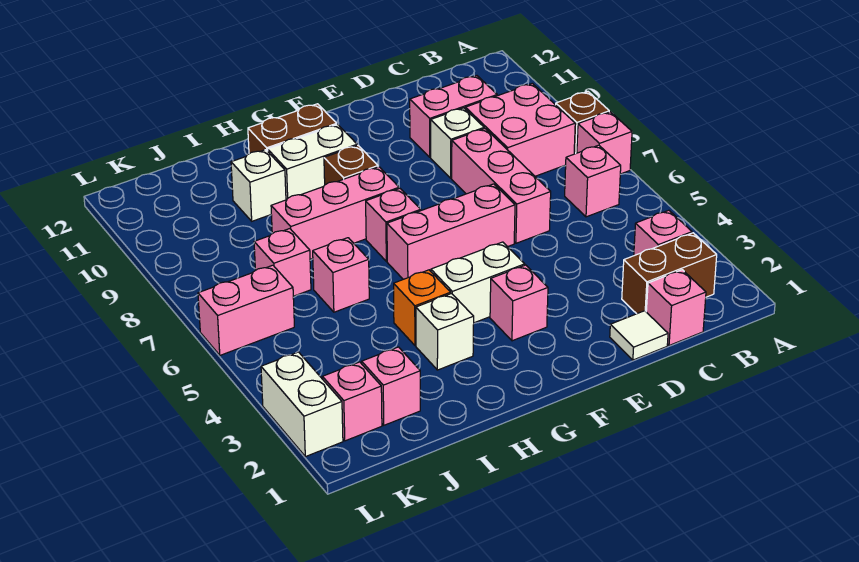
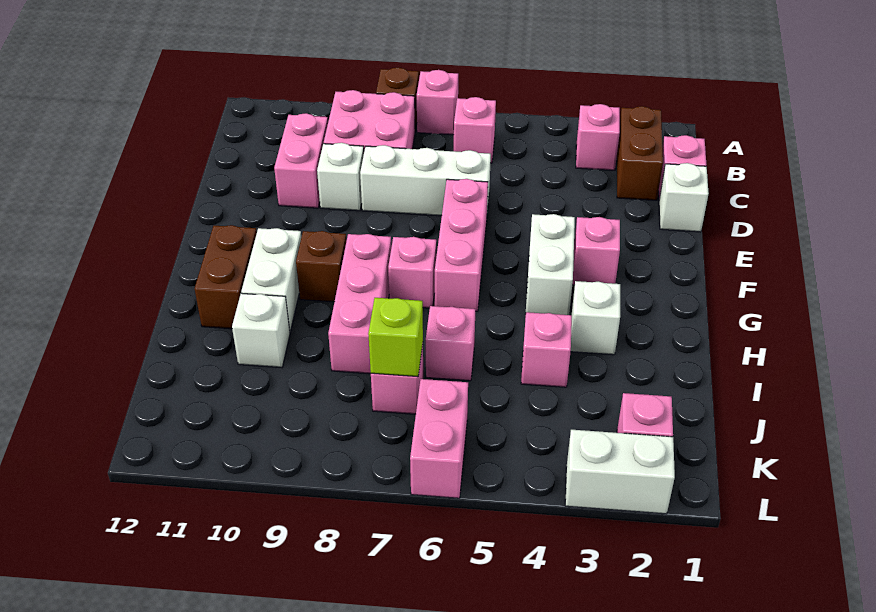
white 1x1 tile [610,311,668,360] -> white 1x1 brick [659,163,709,232]
pink 1x3 brick [452,129,551,243] -> white 1x3 brick [360,145,491,216]
orange 1x1 brick [394,270,451,346] -> none
pink 1x1 brick [362,347,420,425] -> pink 1x1 brick moved to [521,312,572,387]
none -> lime 1x1 brick [368,298,423,377]

